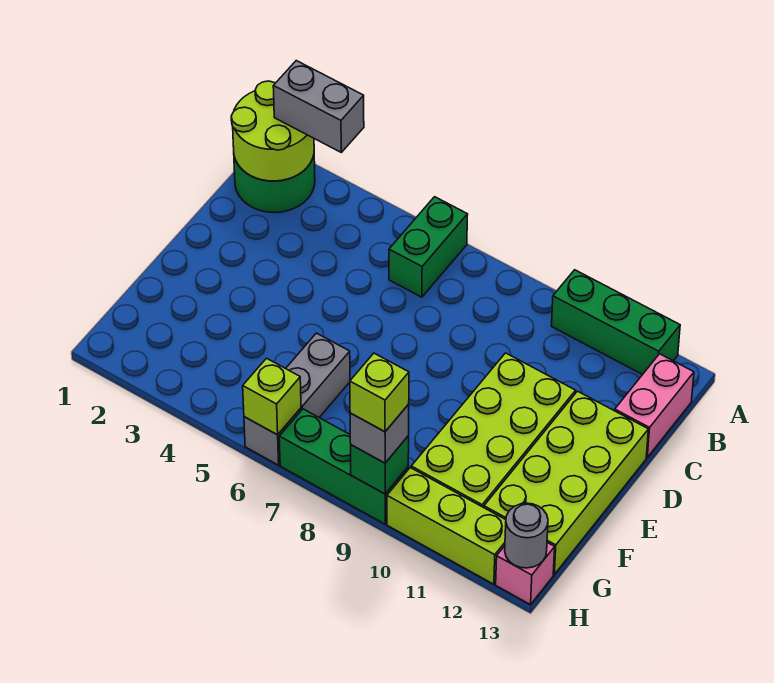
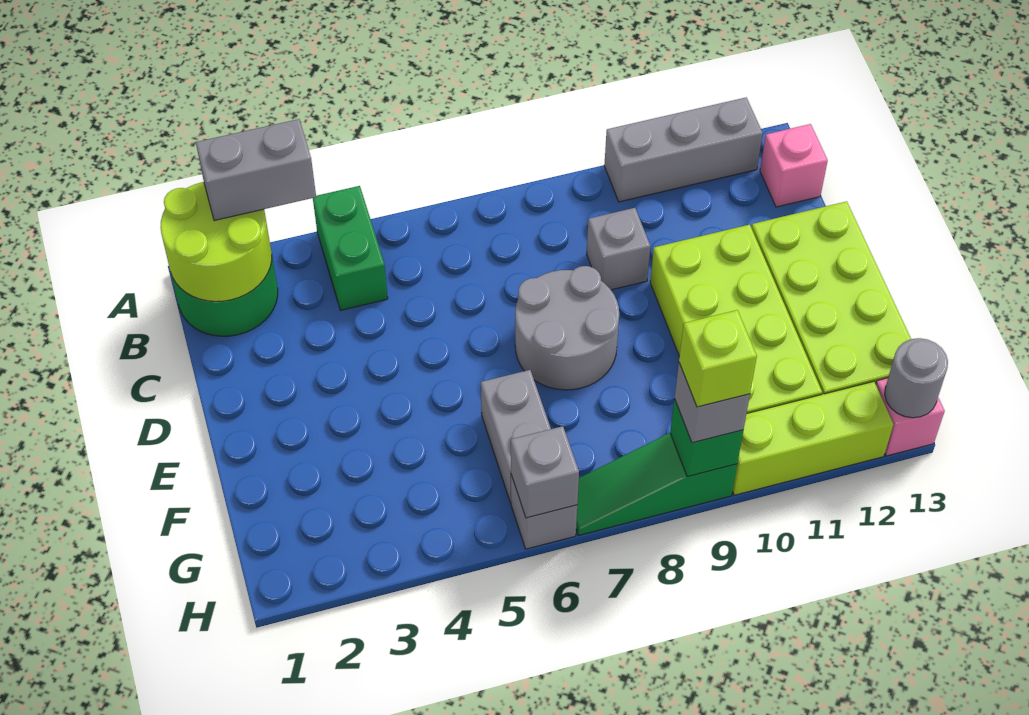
green 1x2 brick [389,197,468,297] -> green 1x2 brick moved to [313,186,388,310]
green 1x3 brick [552,270,680,375] -> grey 1x3 brick [604,97,763,202]
pink 1x2 brick [615,354,694,457] -> pink 1x1 brick [760,124,828,207]
none -> grey 1x1 brick [587,208,650,290]
none -> grey 2x2 round brick [515,266,619,390]
lime 1x1 brick [243,358,301,435] -> grey 1x1 brick [511,426,579,518]
green 1x3 brick [279,409,408,524] -> green 1x3 slope [576,433,737,536]

